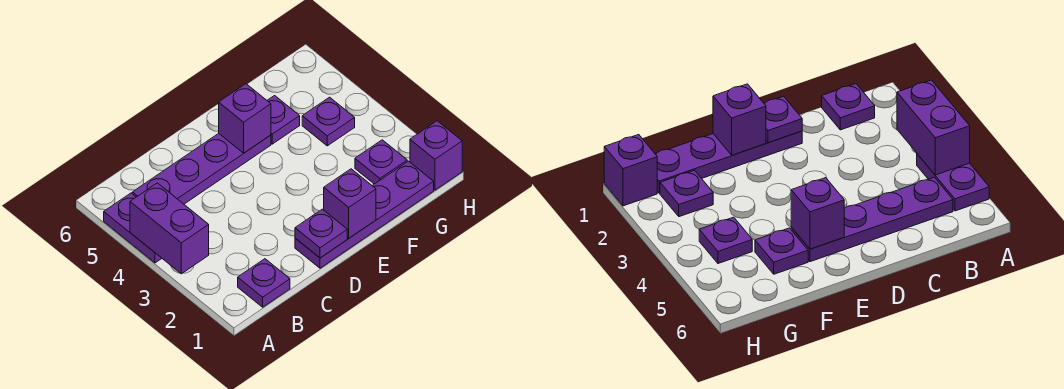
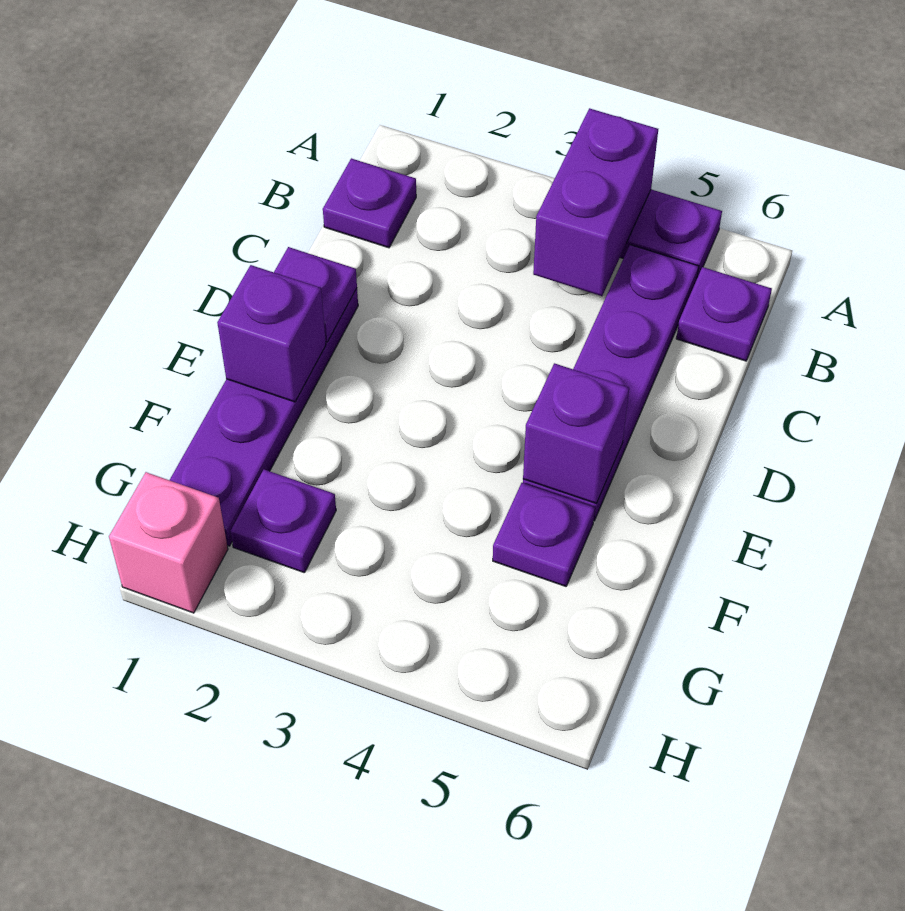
purple 1x2 brick [130,183,209,274] -> purple 1x2 brick turned to [533,108,658,296]
purple 1x1 plate [302,97,355,146] -> purple 1x1 plate moved to [676,267,772,361]
purple 1x1 brick [410,121,462,190] -> pink 1x1 brick [109,472,228,613]

